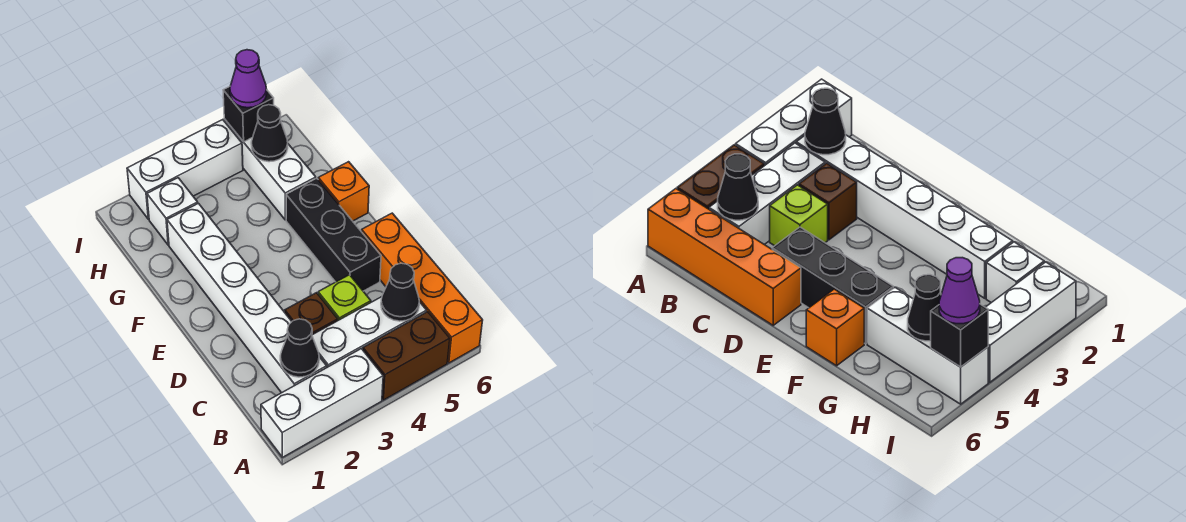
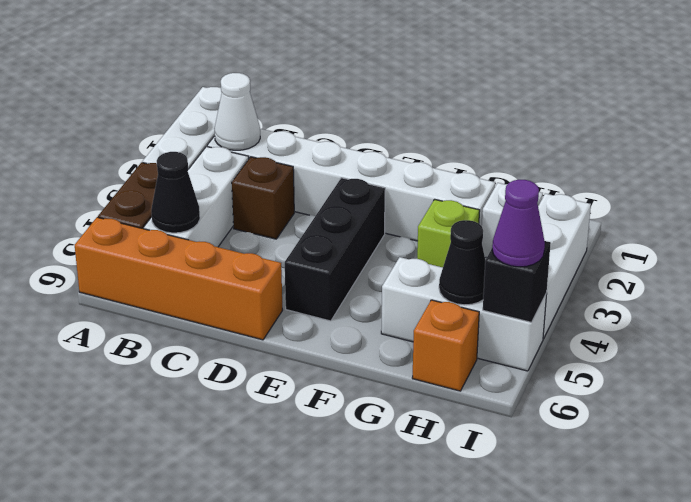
black 1x1 cone [280,319,319,377] -> white 1x1 cone [214,73,260,150]
lime 1x1 brick [318,275,371,320] -> lime 1x1 brick moved to [417,199,480,267]
black 1x3 brick [286,178,381,291] -> black 1x3 brick turned to [285,178,385,321]
orange 1x1 brick [318,162,369,221] -> orange 1x1 brick moved to [412,300,479,391]

